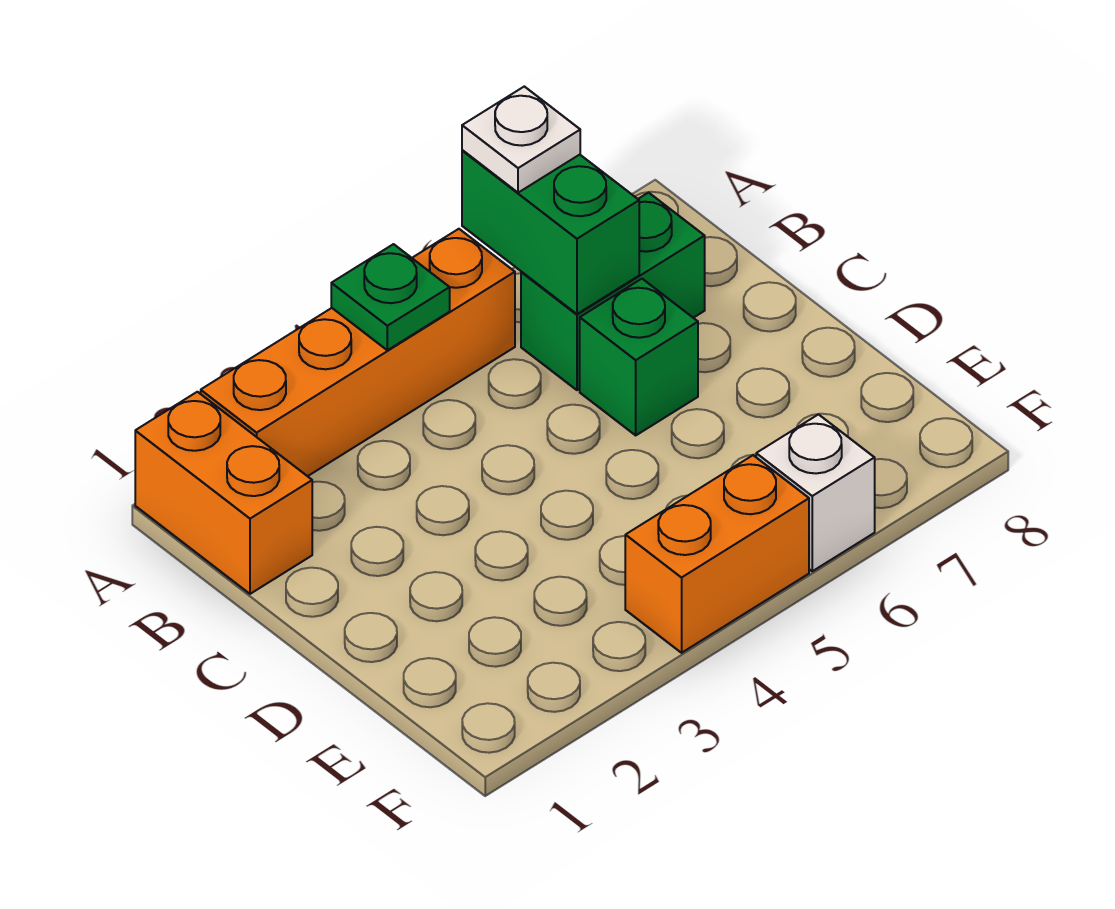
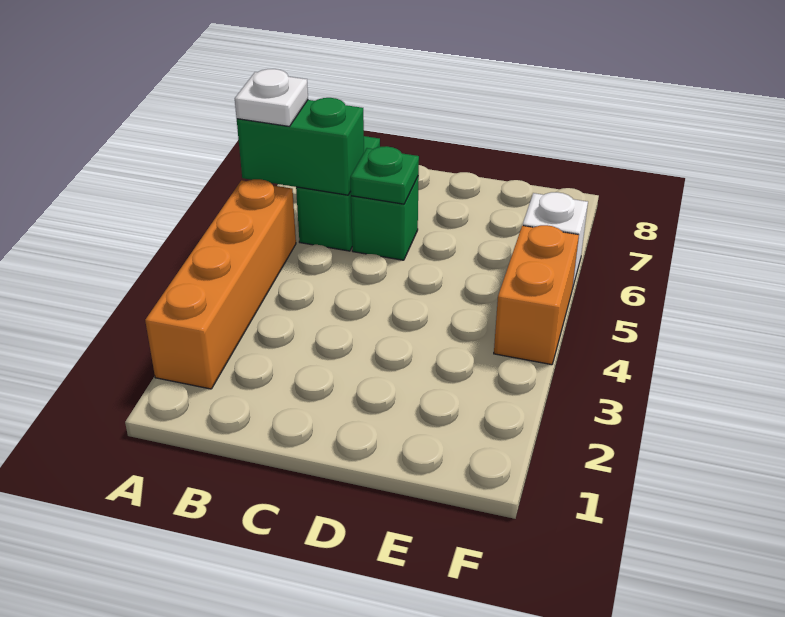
orange 1x2 brick [135,392,312,594] -> none
green 1x1 plate [331,244,450,350] -> green 1x1 plate moved to [350,146,419,204]

